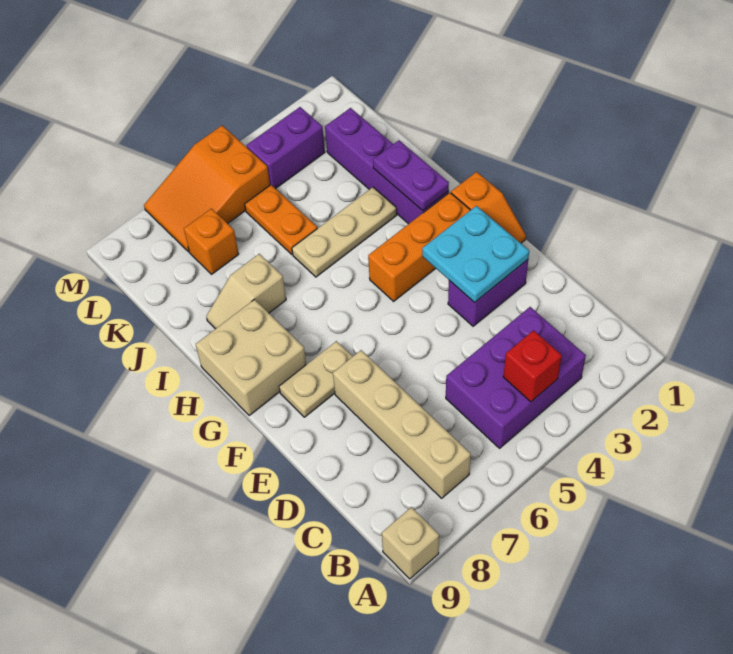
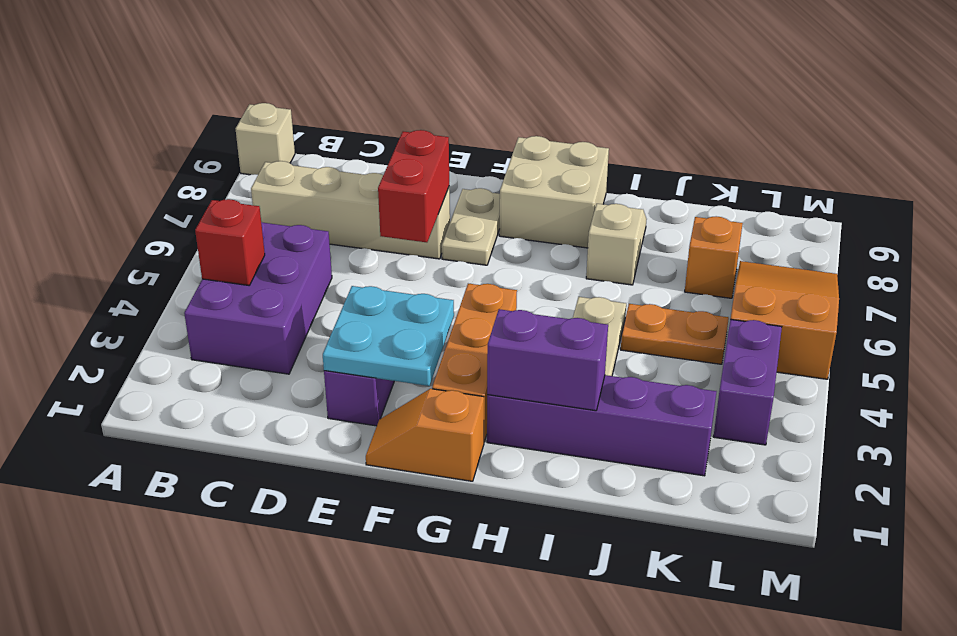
none -> red 1x2 brick [378,130,449,242]
purple 1x2 plate [373,140,449,211] -> purple 1x2 brick [487,309,608,411]

